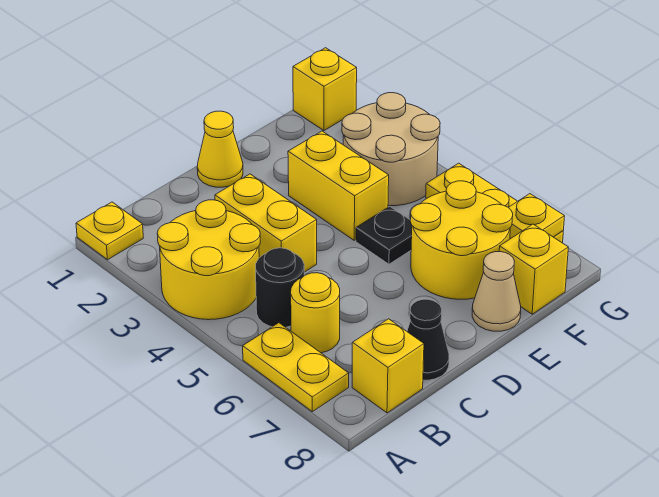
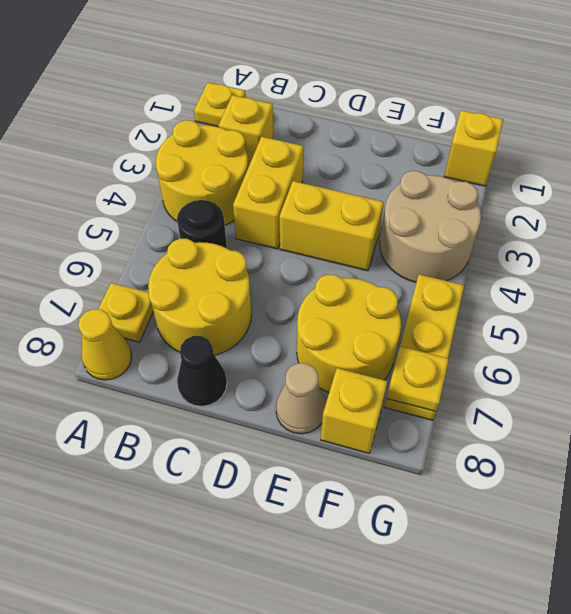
yellow 1x2 plate [243,323,349,412] -> yellow 1x1 plate [98,283,153,342]
yellow 1x1 round brick [291,273,340,353] -> yellow 2x2 round brick [148,239,251,355]
yellow 1x1 brick [352,319,424,413] -> yellow 1x1 brick moved to [218,95,273,167]
yellow 1x1 cone [197,111,243,187] -> yellow 1x1 cone moved to [78,309,132,380]
yellow 1x2 brick [288,131,389,240] -> yellow 1x2 brick turned to [280,181,384,271]
black 1x1 plate [356,206,412,264] -> none

